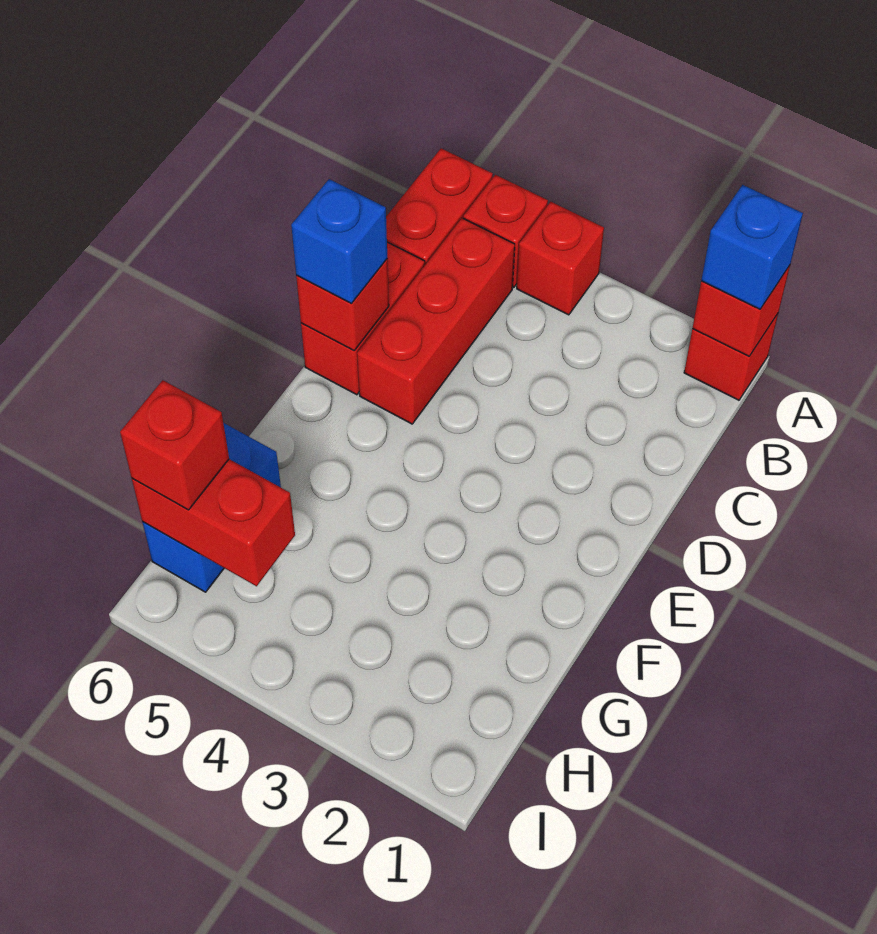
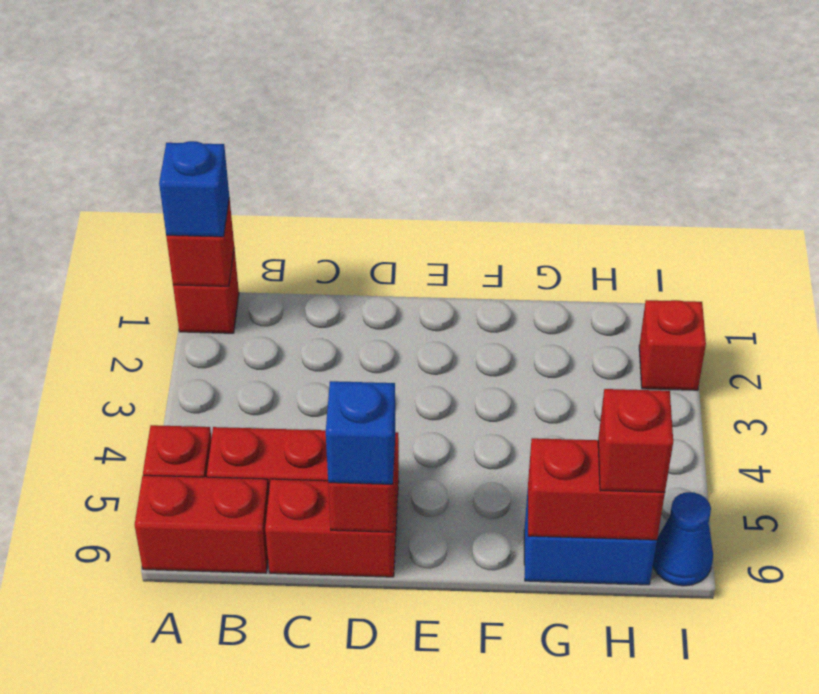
red 1x1 brick [517,202,604,315] -> red 1x1 brick moved to [639,300,706,390]
red 1x2 brick [132,459,295,586] -> red 1x2 brick turned to [528,438,665,540]
none -> blue 1x1 cone [653,492,713,586]

